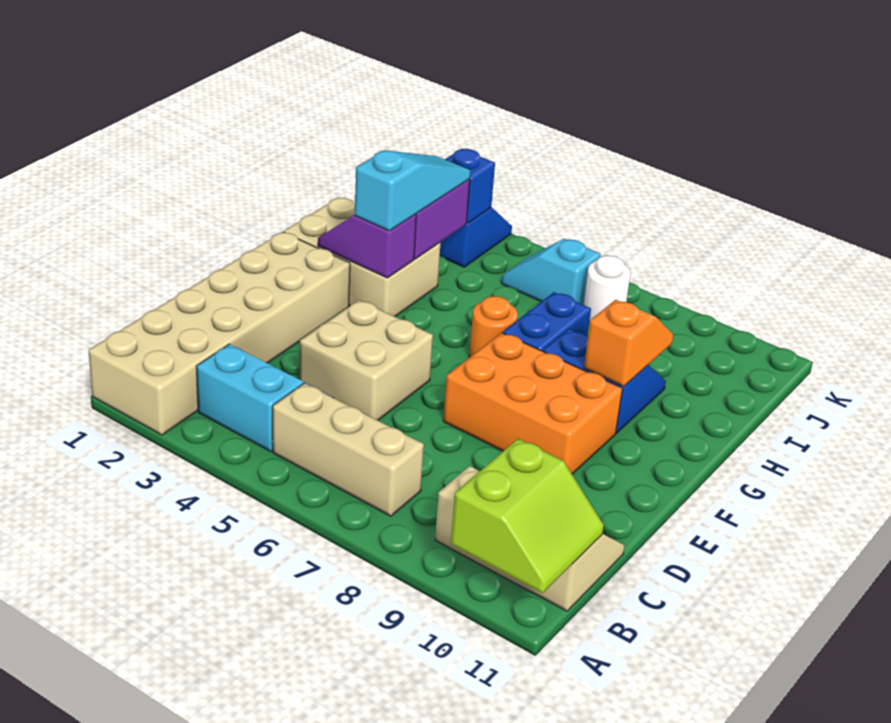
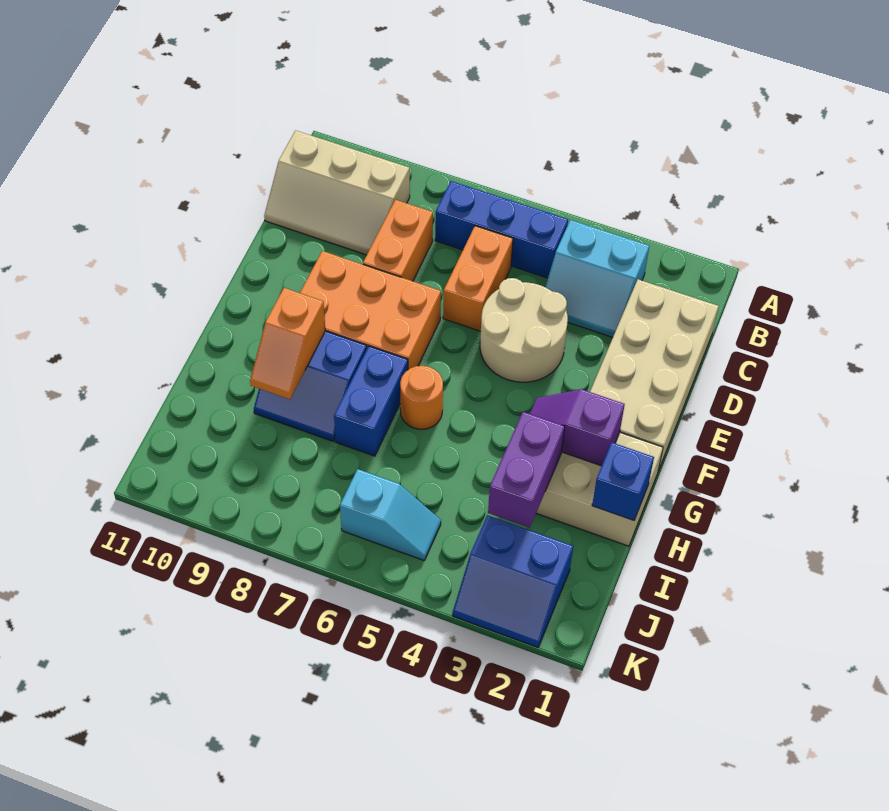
tan 2x6 brick [88,232,350,435] -> tan 2x4 brick [590,279,719,471]
lime 2x2 slope [451,439,604,593] -> none
tan 1x3 brick [273,383,424,516] -> blue 1x3 brick [435,181,568,278]
none -> orange 1x2 brick [443,226,513,331]
none -> orange 1x2 brick [363,200,433,281]
tan 2x2 brick [299,300,433,420] -> tan 2x2 round brick [480,278,568,382]
purple 1x2 slope [318,214,416,278] -> purple 1x2 slope turned to [530,389,625,466]
cyan 1x3 slope [355,150,470,231] -> none
blue 1x1 brick [445,149,495,223] -> blue 1x1 brick moved to [592,443,654,520]
white 1x1 round brick [584,256,631,322] -> none

